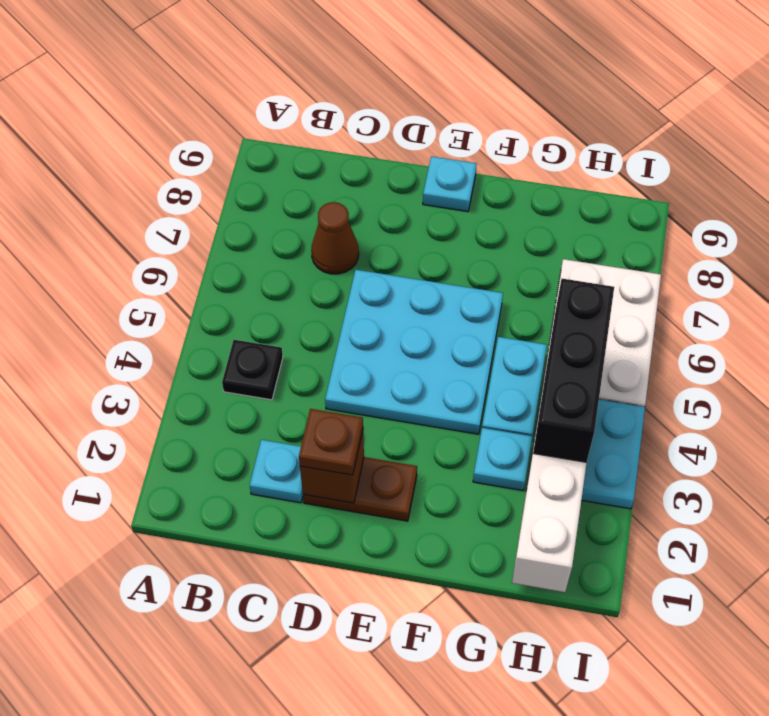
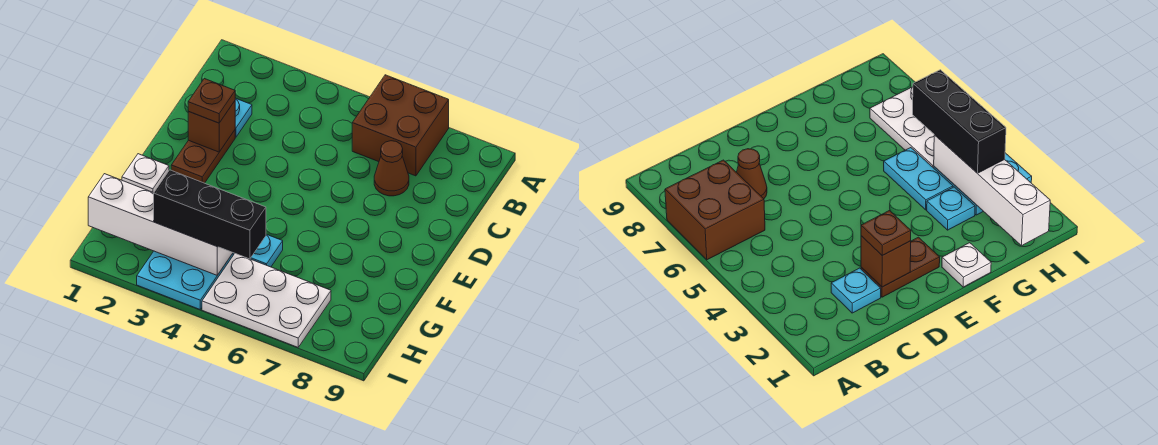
none -> brown 2x2 brick [352,75,449,176]
black 1x1 plate [222,340,283,400] -> none
cyan 3x3 plate [325,270,503,434] -> none
cyan 1x1 plate [423,156,477,211] -> none
none -> white 1x1 plate [122,154,169,193]

